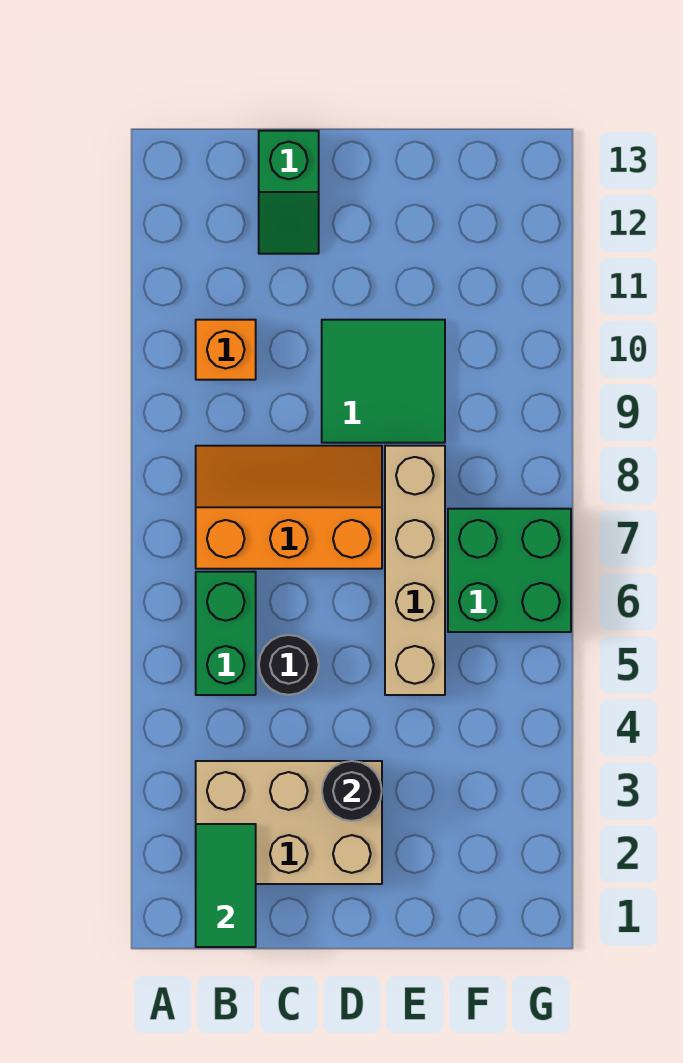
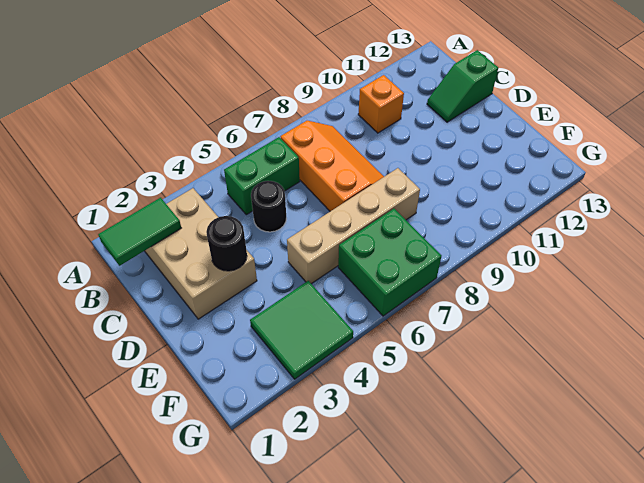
green 2x2 tile [322,320,445,443] -> green 2x2 tile moved to [250,281,353,379]

